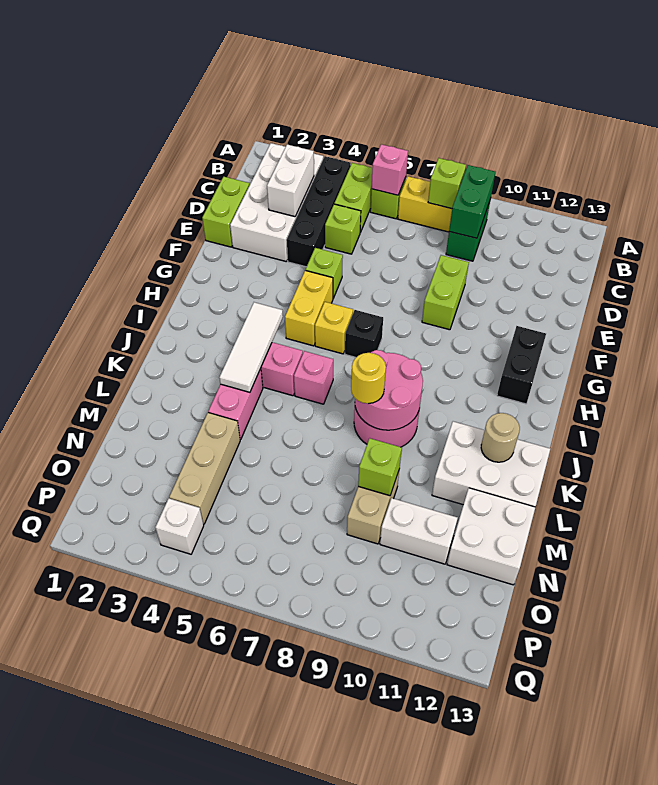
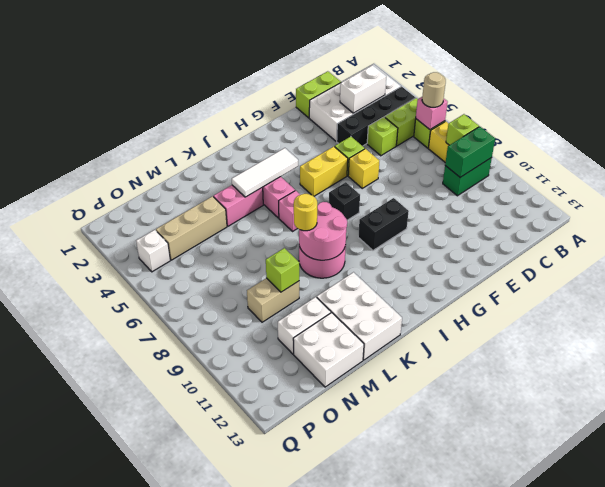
lime 1x2 brick [422,255,469,330] -> none
black 1x2 brick [497,326,546,404] -> black 1x2 brick moved to [358,198,409,250]
yellow 1x1 brick [315,302,353,354] -> yellow 1x1 brick moved to [348,149,379,188]
tan 1x1 round brick [481,413,520,462] -> tan 1x1 round brick moved to [422,72,446,107]
white 1x2 brick [380,498,458,564] -> white 1x2 brick turned to [278,297,331,354]

